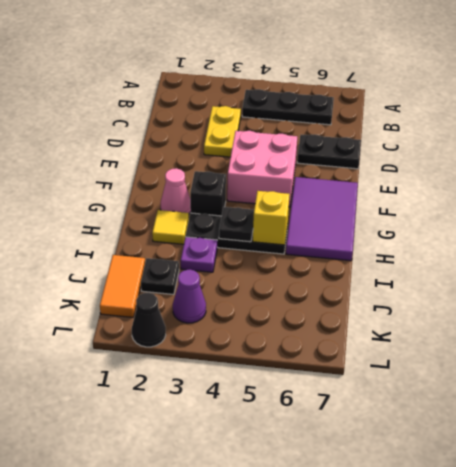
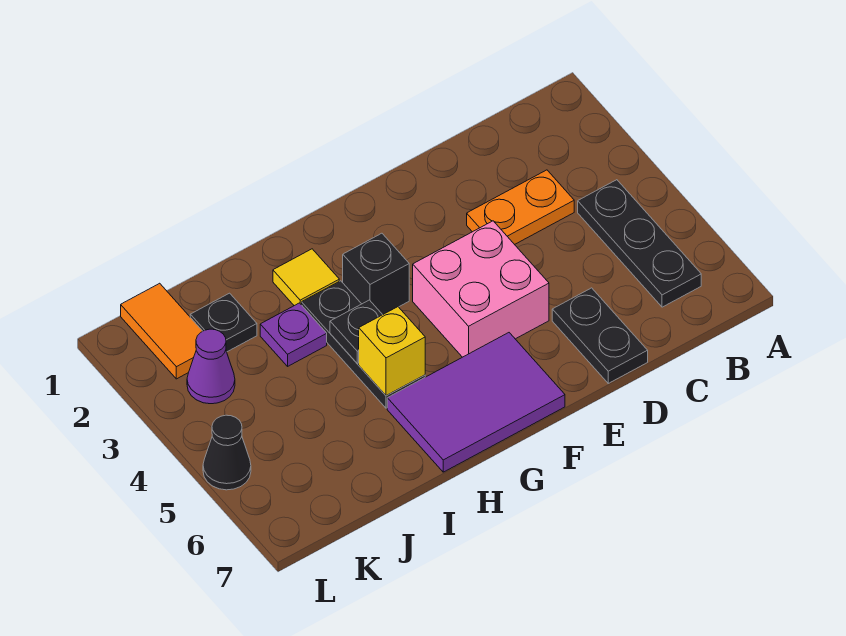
yellow 1x2 plate [204,106,241,157] -> orange 1x2 plate [467,170,574,245]
pink 1x1 cone [161,168,191,214] -> none
orange 1x2 tile [100,255,145,317] -> orange 1x2 tile turned to [121,283,202,379]
black 1x1 cone [132,293,166,347] -> black 1x1 cone moved to [203,415,251,490]

